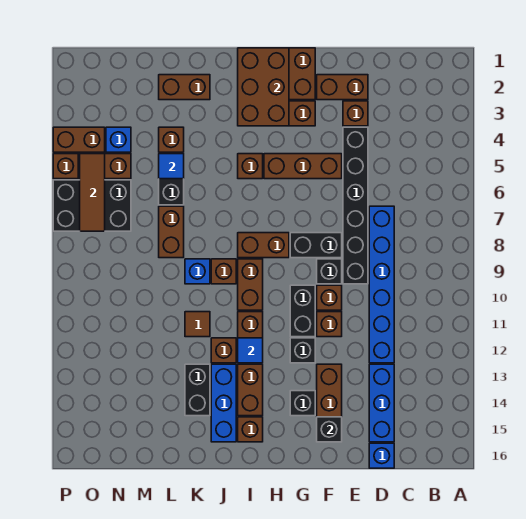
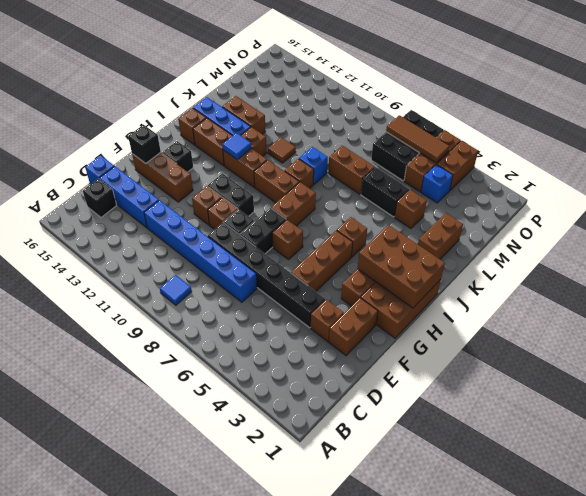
none -> brown 1x1 brick [272,220,303,260]
black 1x1 brick [290,338,315,363] -> black 1x1 brick moved to [83,179,117,217]
black 1x2 brick [185,364,210,416] -> brown 1x2 brick [222,96,265,134]
blue 1x1 tile [159,154,184,179] -> blue 1x1 tile moved to [160,275,192,305]

